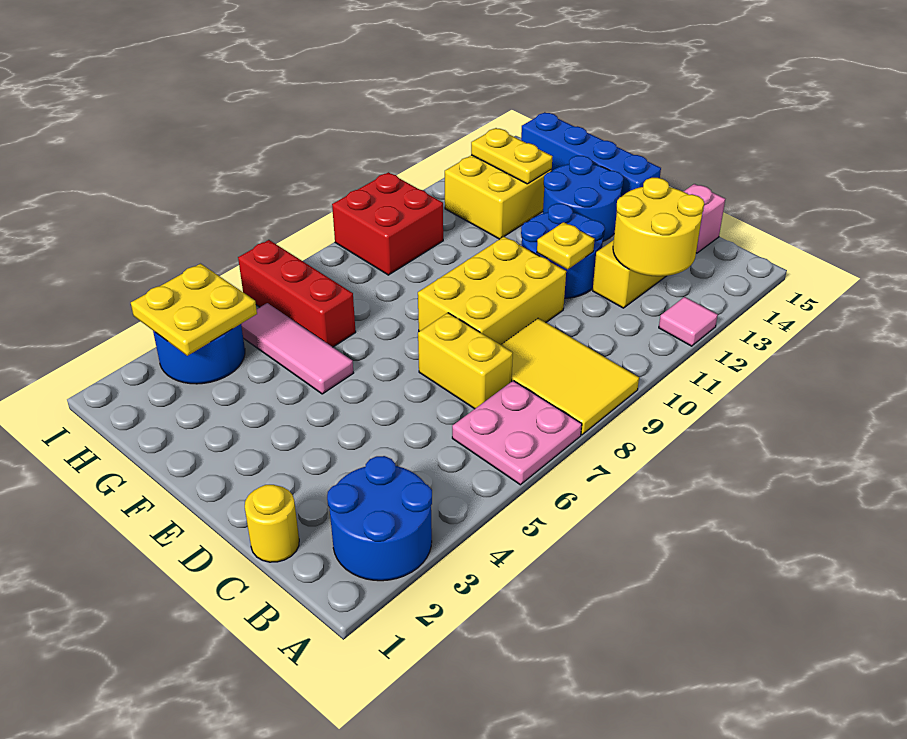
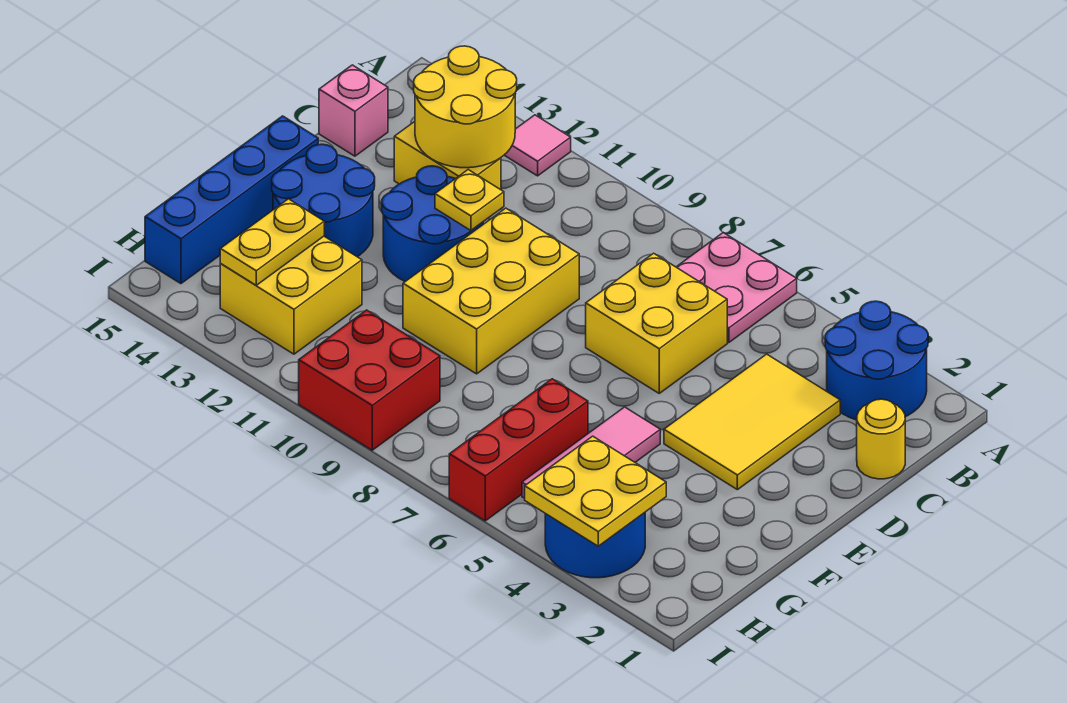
yellow 2x3 tile [501,318,639,435] -> yellow 2x3 tile moved to [664,354,840,490]
yellow 1x2 brick [418,313,513,409] -> yellow 2x2 brick [586,253,727,393]
yellow 2x3 brick [418,236,566,345] -> yellow 2x3 brick turned to [403,208,579,374]

